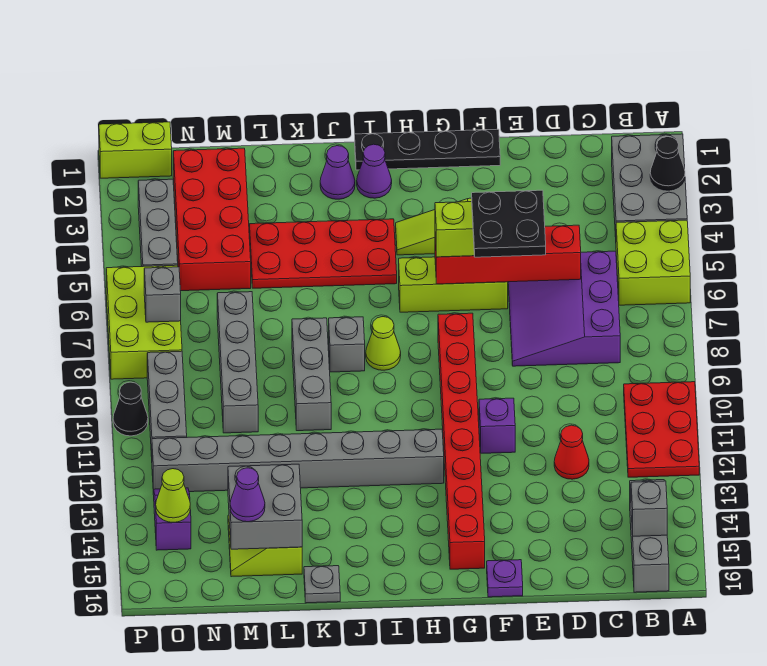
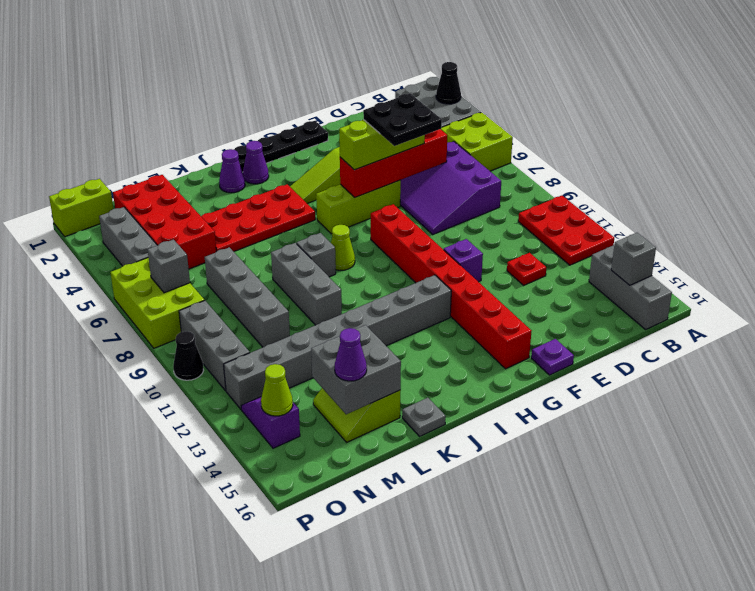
red 1x1 cone [554,425,589,479] -> red 1x1 plate [507,253,546,285]

